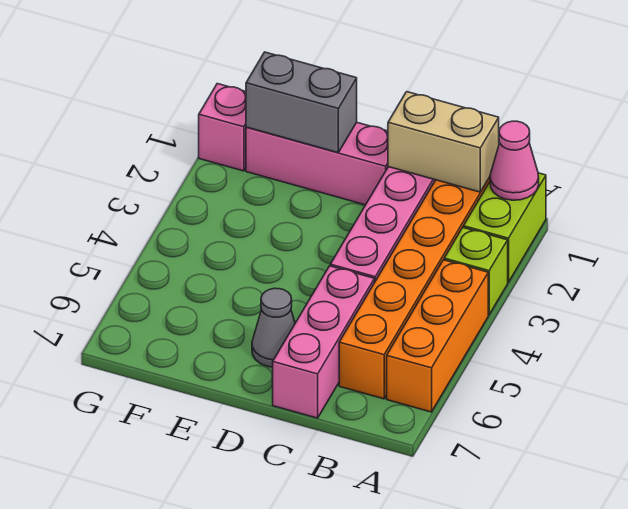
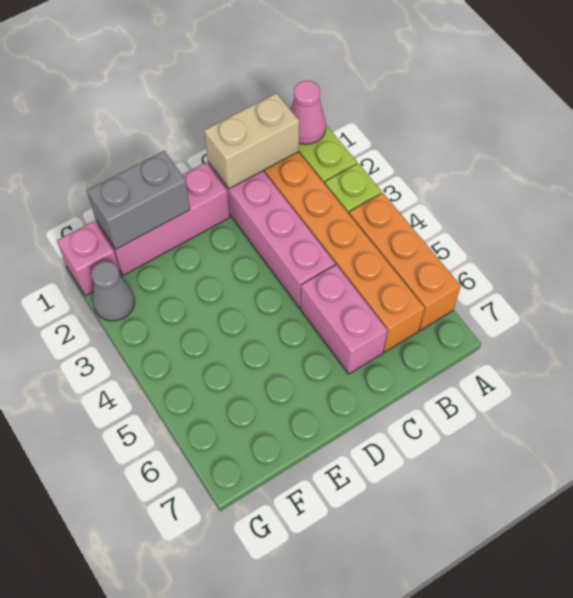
pink 1x3 brick [273,266,374,418] -> pink 1x2 brick [301,265,388,374]
grey 1x1 cone [252,288,295,367] -> grey 1x1 cone moved to [91,261,135,321]

